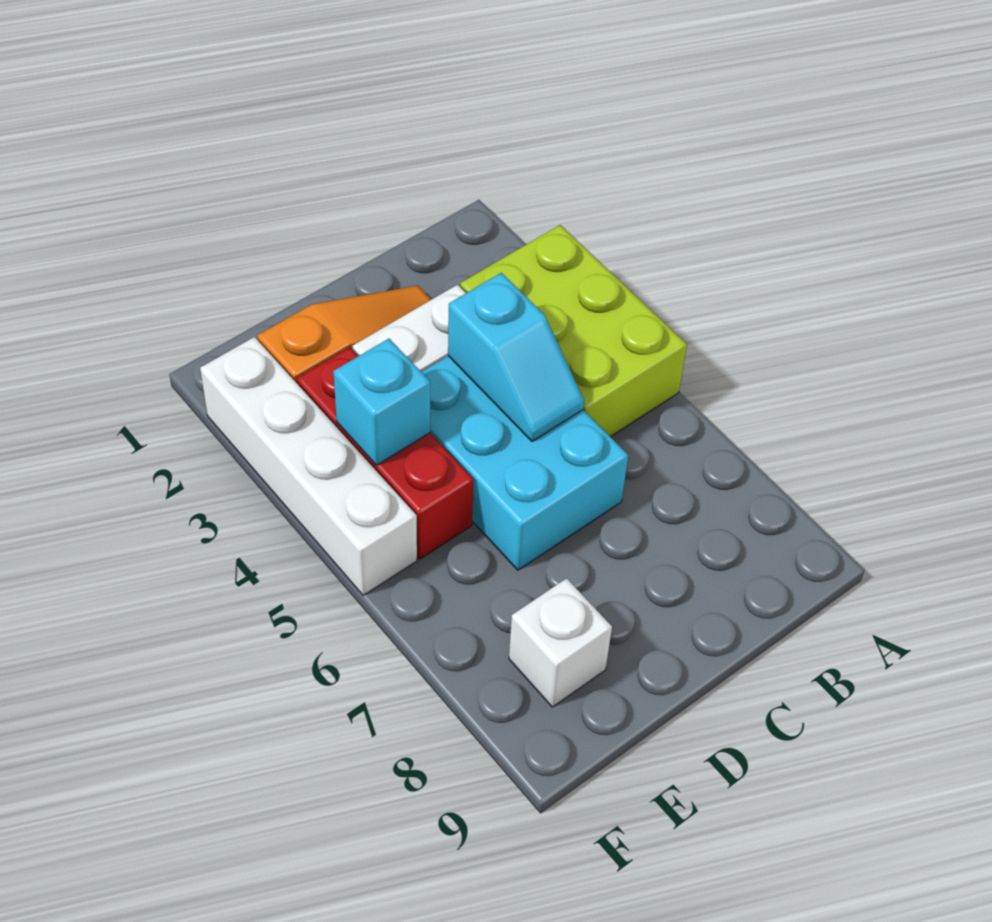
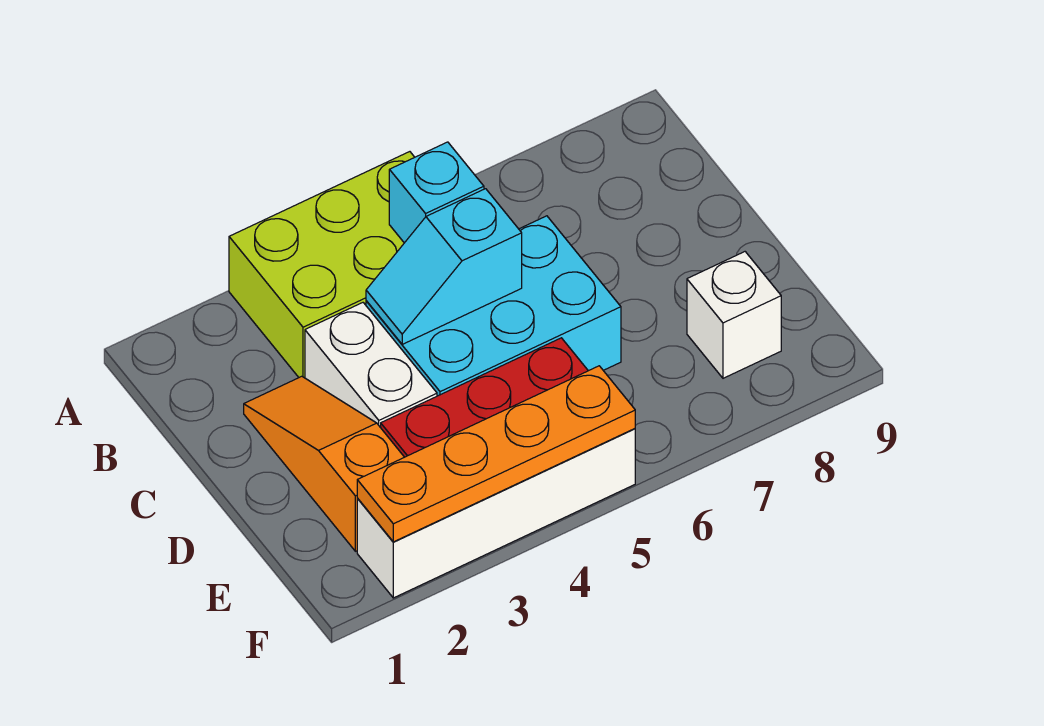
cyan 1x2 slope [448,273,584,441] -> cyan 1x2 slope turned to [366,189,522,344]
cyan 1x1 brick [333,339,430,465] -> cyan 1x1 brick moved to [389,142,484,243]
none -> orange 1x4 plate [357,366,635,542]

